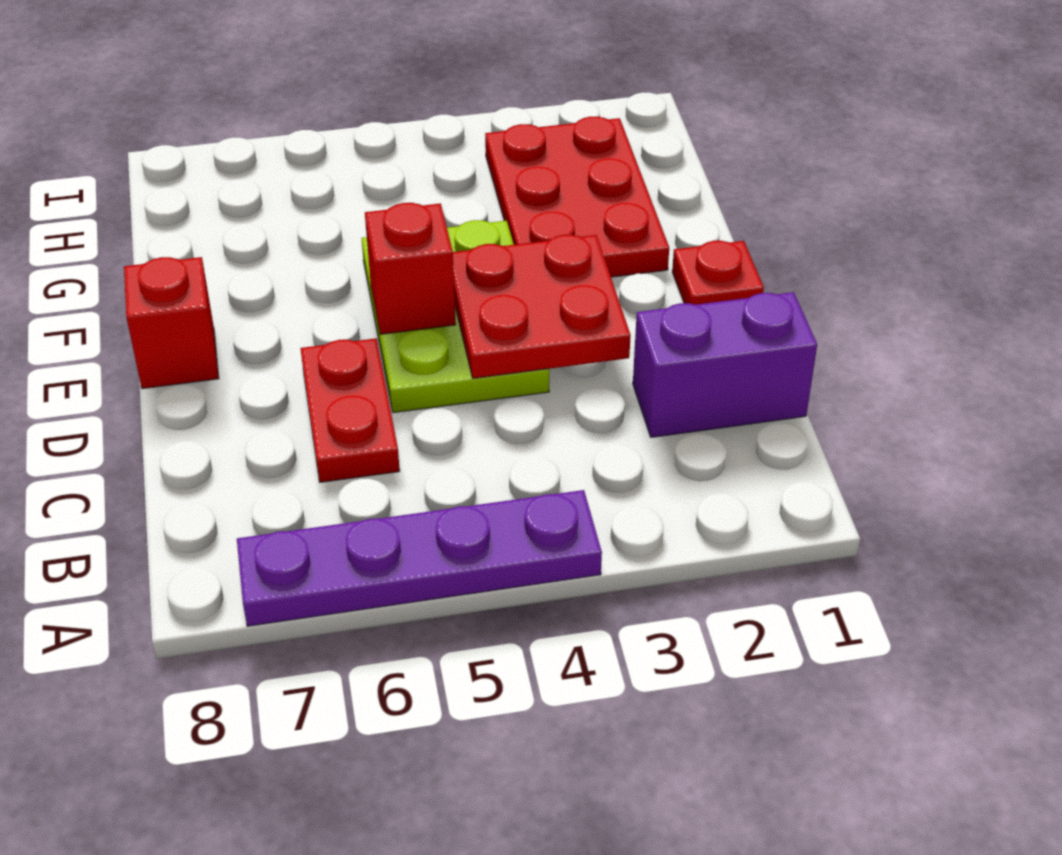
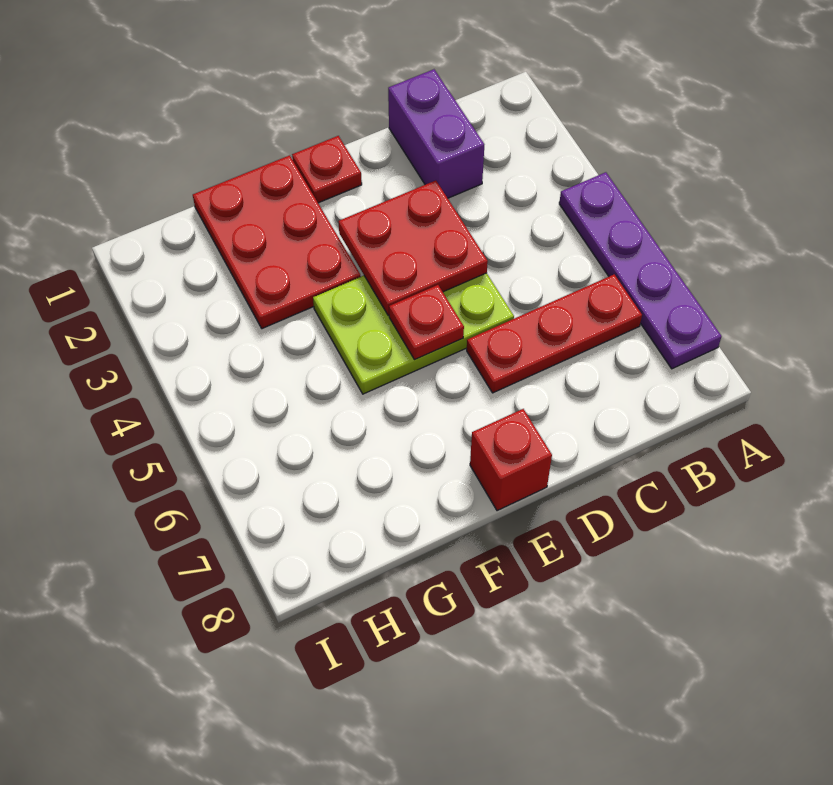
red 1x2 plate [301,338,400,482] -> red 1x3 plate [467,274,642,393]
red 1x1 brick [365,203,456,334] -> red 1x1 plate [389,285,464,360]
red 2x3 plate [485,117,669,277] -> red 2x3 plate turned to [193,155,361,329]

